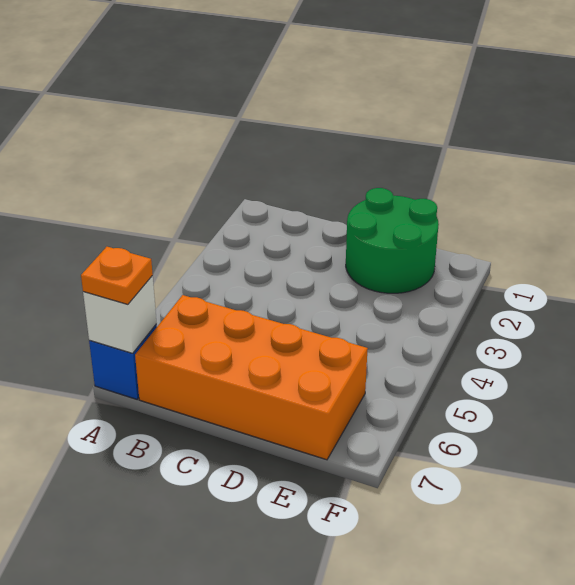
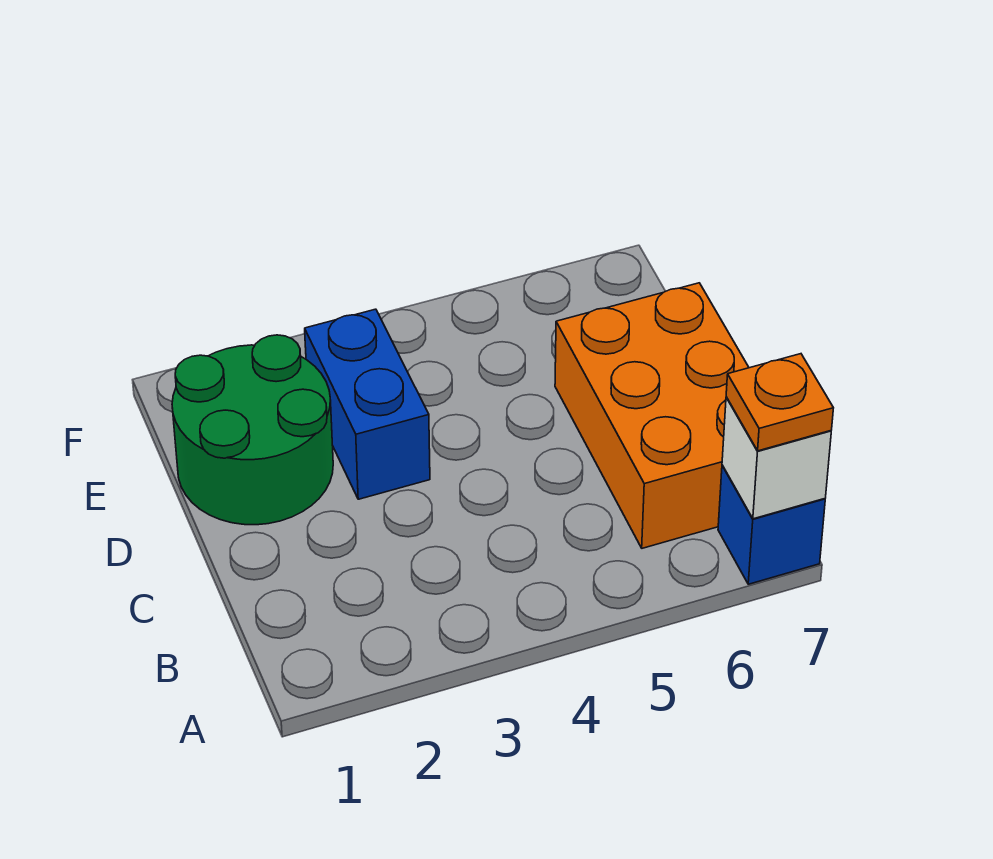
orange 2x4 brick [135,295,368,460] -> orange 2x3 brick [555,283,749,548]
none -> blue 1x2 brick [305,309,430,499]

